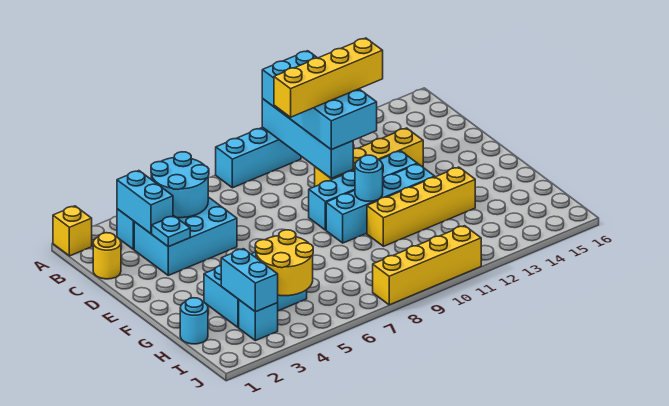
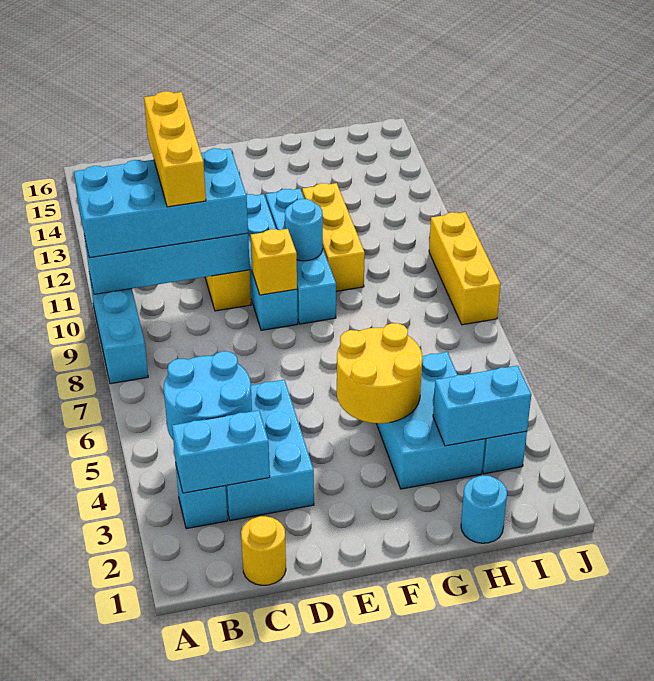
yellow 1x1 brick [53,206,92,256] -> yellow 1x1 brick moved to [251,229,297,295]
yellow 1x4 brick [274,38,383,117] -> yellow 1x3 brick [144,91,206,207]
cyan 1x1 plate [152,216,190,247] -> none
yellow 1x4 brick [367,167,475,246] -> yellow 1x3 brick [302,183,365,291]
yellow 2x2 round brick [255,230,313,296] -> yellow 2x2 round brick moved to [337,323,422,423]
yellow 1x4 brick [373,226,481,305] -> yellow 1x3 brick [429,212,501,325]

